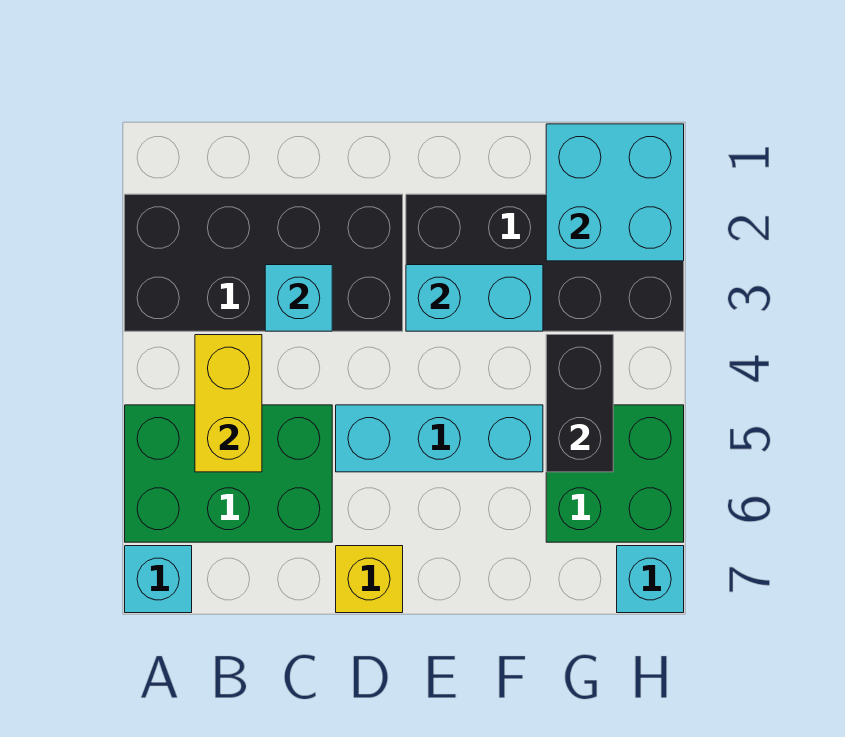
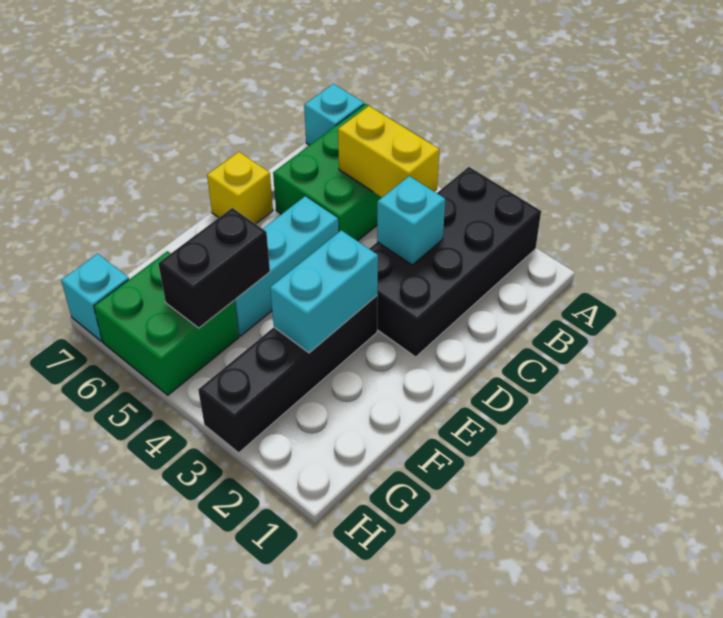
black 2x4 brick [406,194,684,331] -> black 1x4 brick [198,296,378,453]
cyan 2x2 brick [546,124,684,261] -> none
black 1x2 brick [546,335,613,472] -> black 1x2 brick turned to [158,208,270,328]

